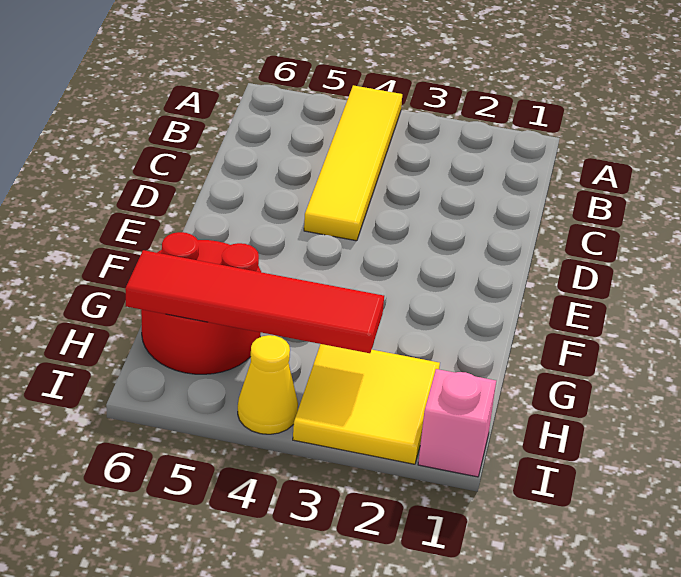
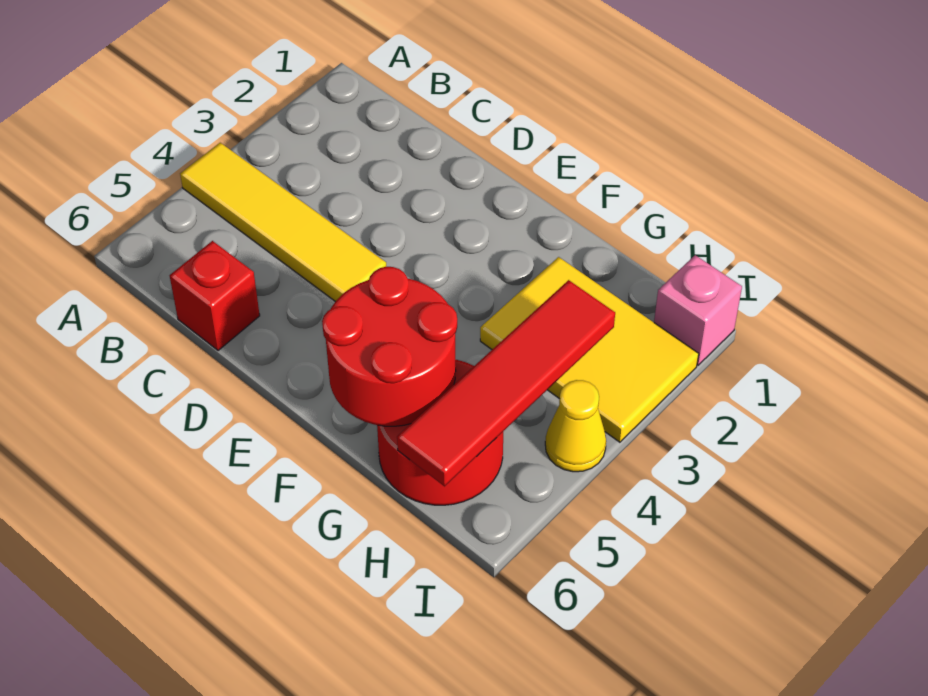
none -> red 1x1 brick [170,241,260,351]
none -> red 2x2 round brick [322,267,457,426]
yellow 2x2 tile [293,344,440,464] -> yellow 2x3 tile [480,257,699,442]

